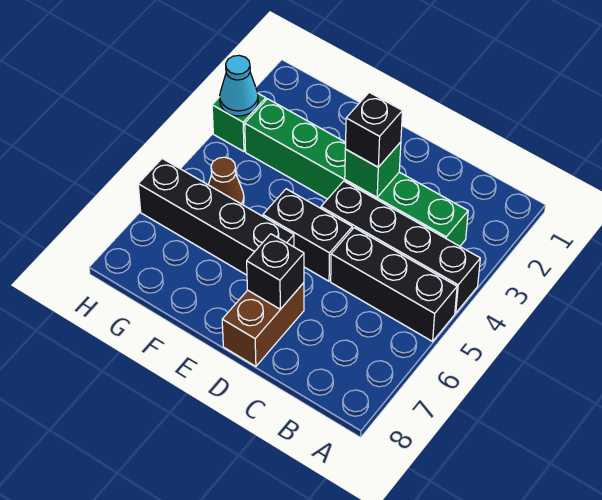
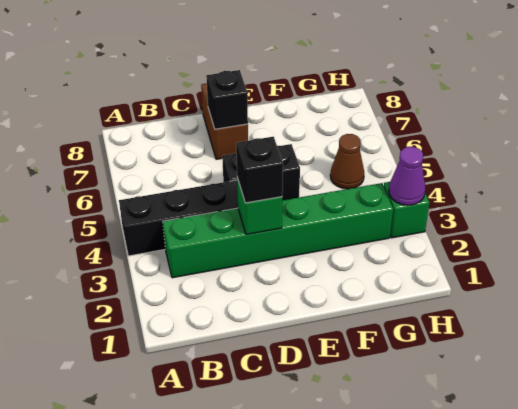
black 1x3 brick [331,228,457,341] -> none
black 1x4 brick [138,159,294,275] -> none
cyan 1x1 cone [220,55,258,116] -> purple 1x1 cone [389,147,426,205]

